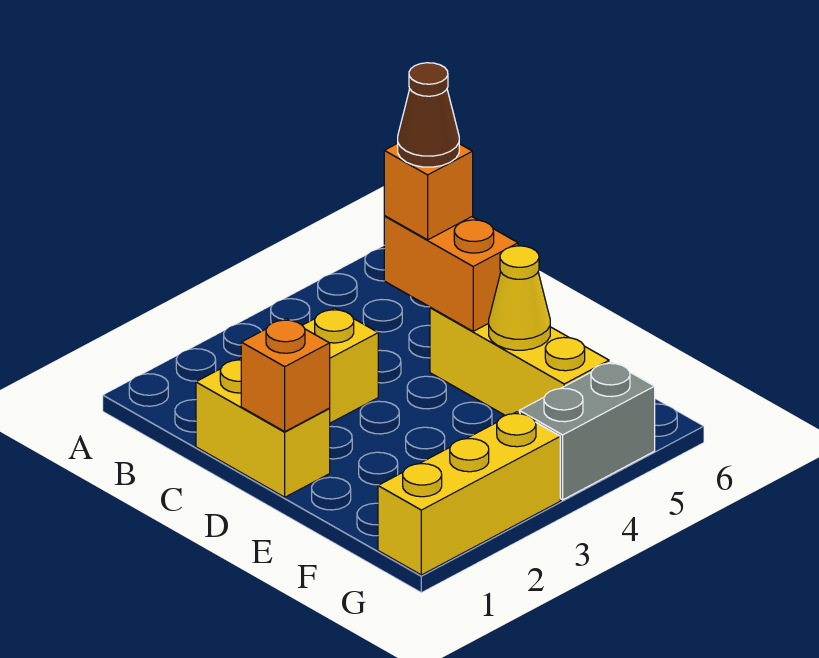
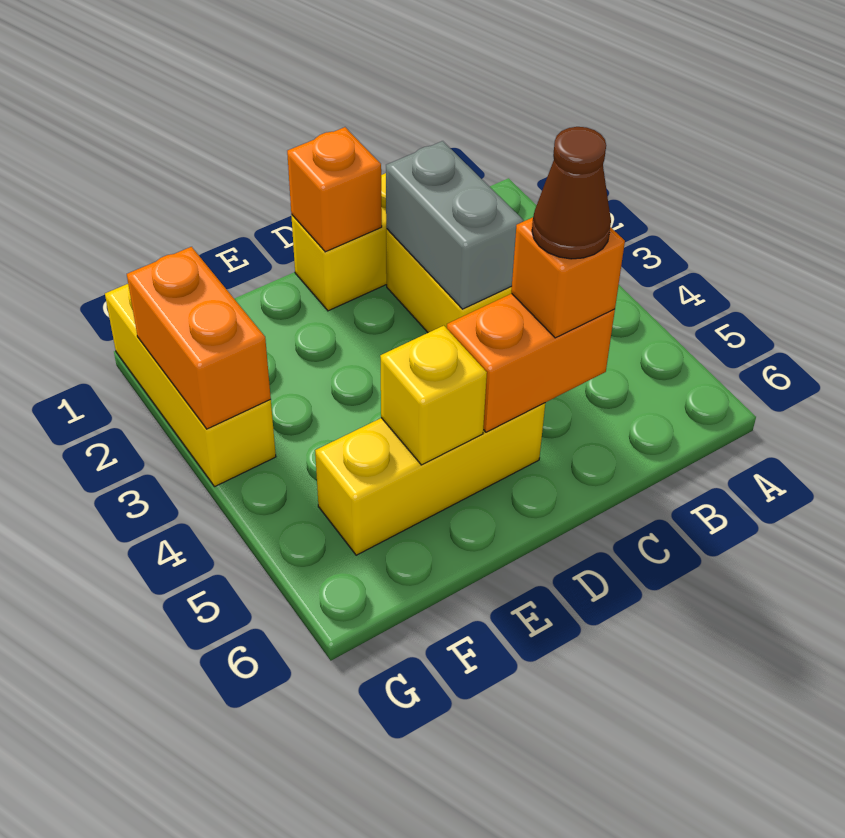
yellow 1x1 cone [489,246,550,350] -> yellow 1x1 brick [380,326,487,465]
none -> orange 1x2 brick [127,247,271,429]
grey 1x2 brick [519,362,655,500] -> grey 1x2 brick moved to [386,141,524,309]

